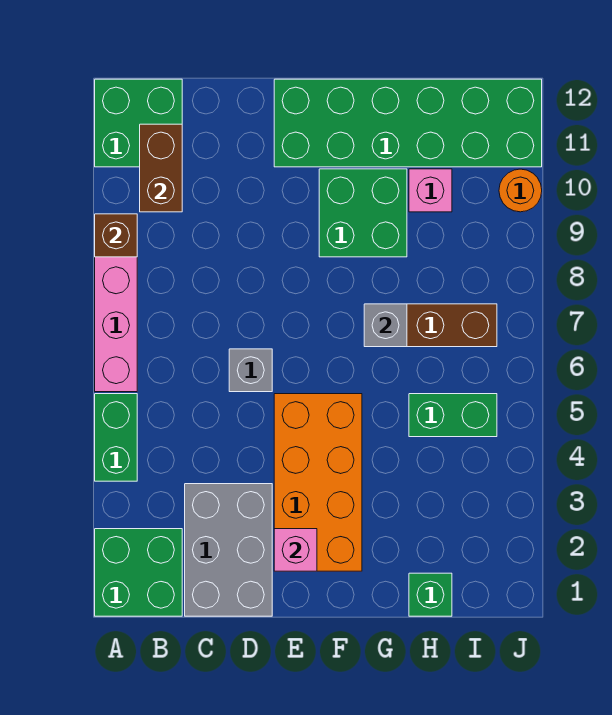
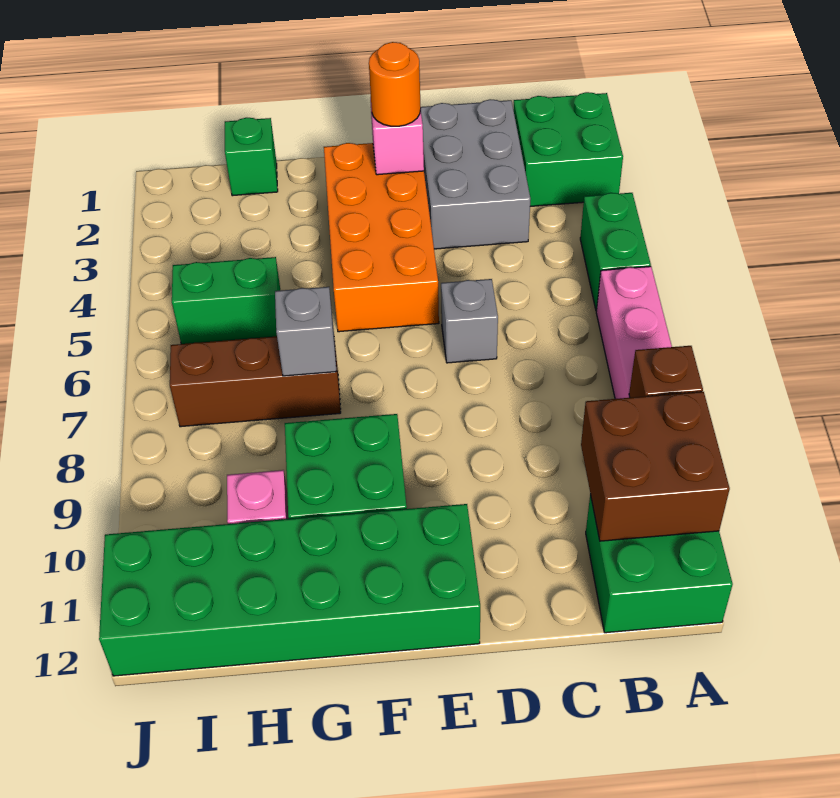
brown 1x2 brick [140,124,182,212] -> brown 2x2 brick [581,392,730,541]
orange 1x1 round brick [499,169,542,212] -> orange 1x1 round brick moved to [369,42,421,126]

